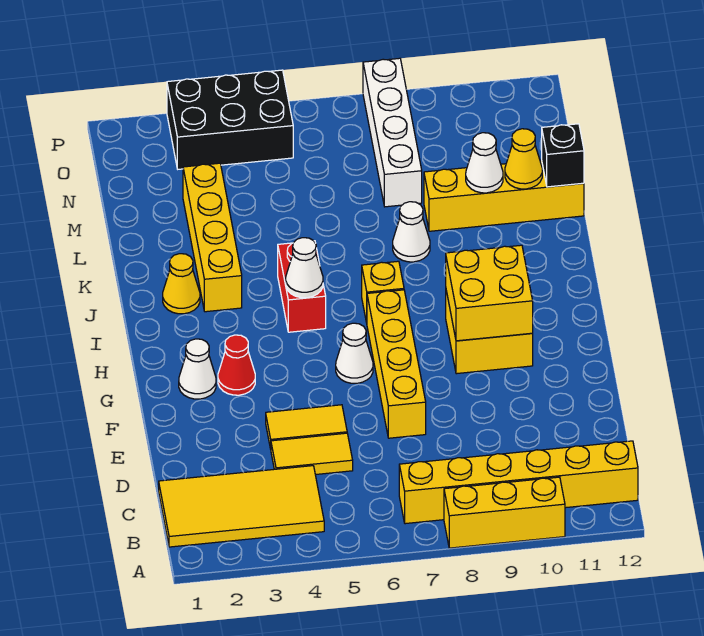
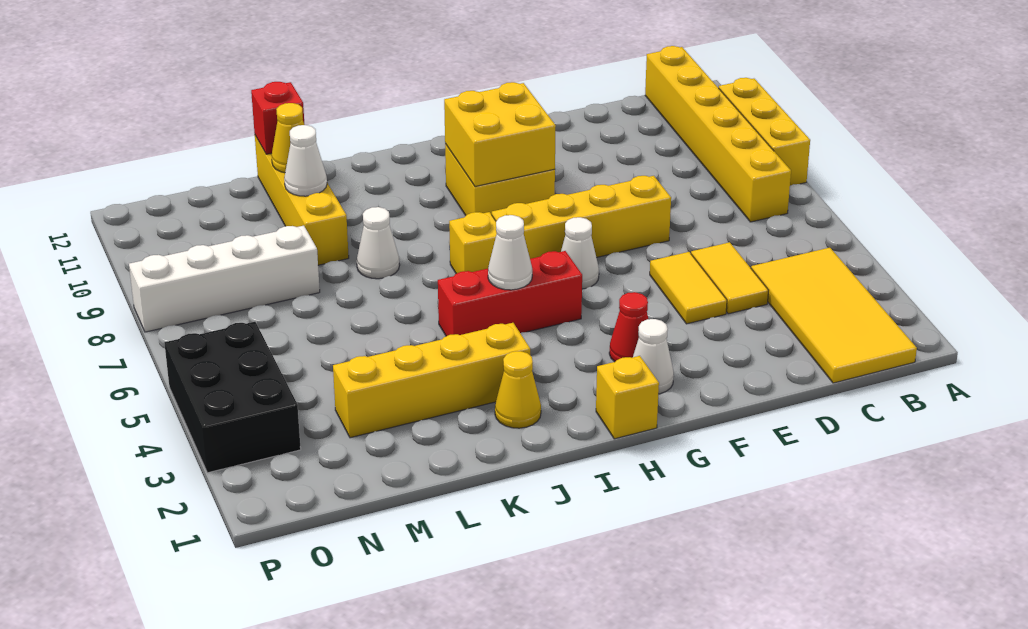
none -> yellow 1x1 brick [596,356,659,439]
red 1x2 brick [278,241,326,332] -> red 1x3 brick [438,251,582,336]
black 1x1 brick [542,124,584,187] -> red 1x1 brick [251,82,304,154]

